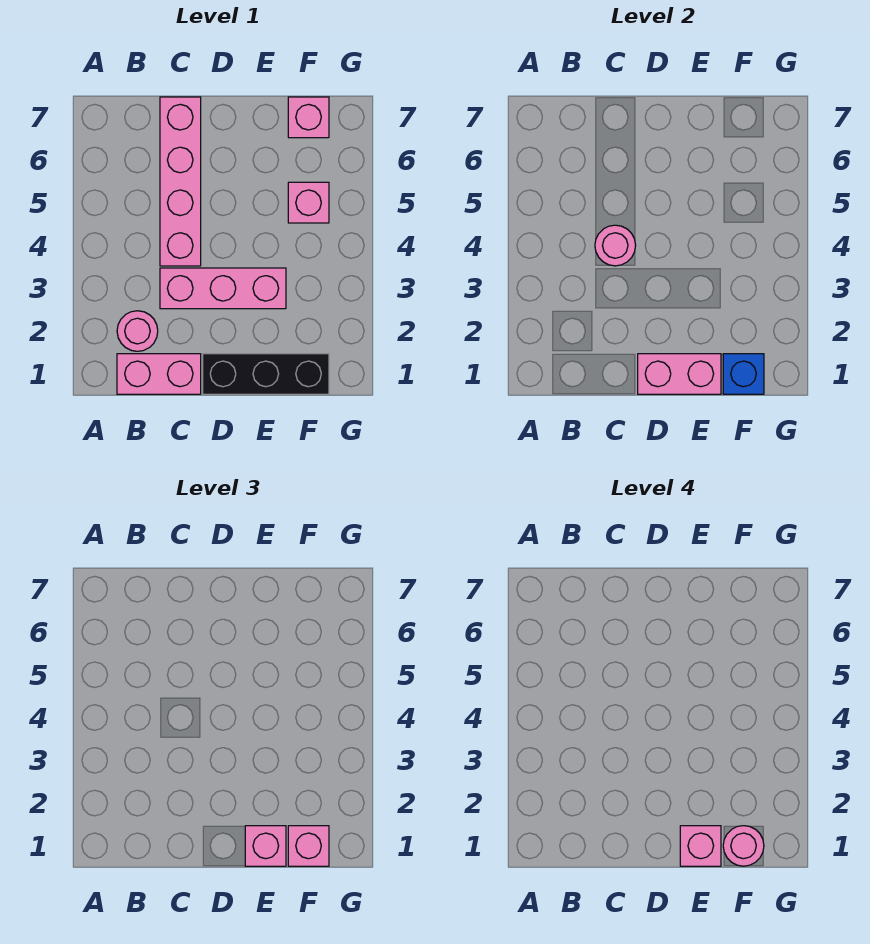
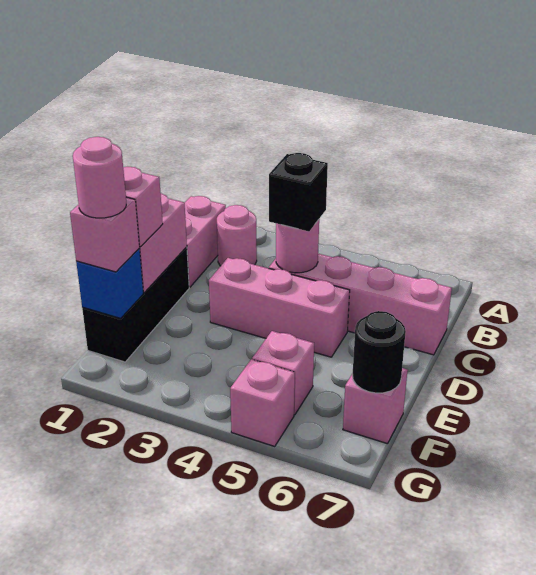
pink 1x3 brick [160,268,286,309] -> pink 1x3 brick turned to [209,258,350,357]
none -> black 1x1 brick [269,153,328,231]
pink 1x1 brick [680,826,721,866] -> pink 1x1 brick moved to [230,359,295,446]
none -> black 1x1 round brick [352,311,406,393]

